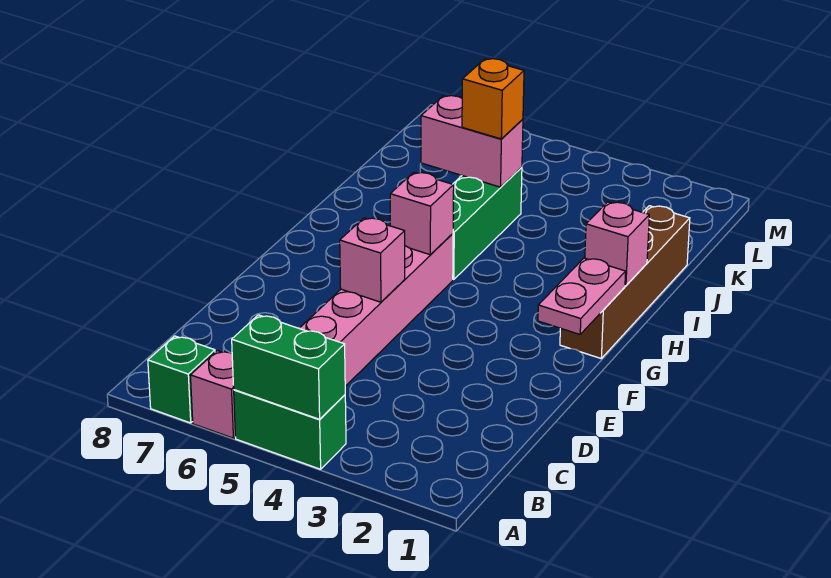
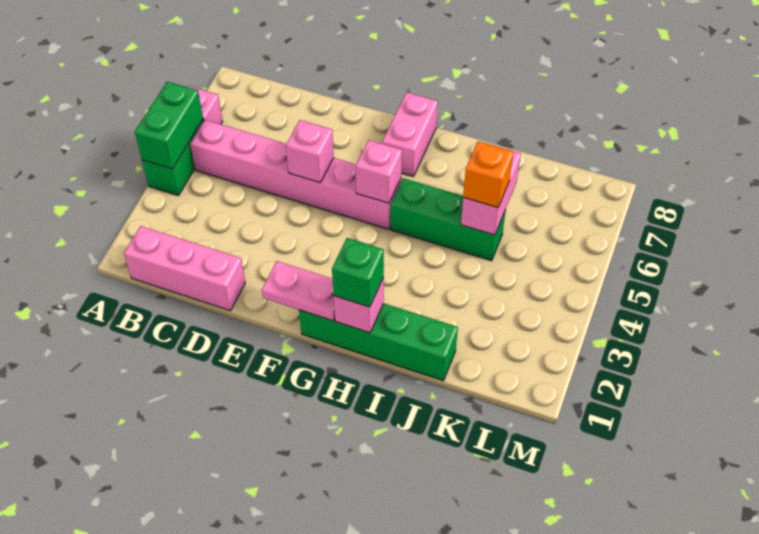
green 1x1 brick [148,336,215,423] -> green 1x1 brick moved to [332,238,384,307]
none -> pink 1x3 brick [124,226,245,311]
brown 1x4 brick [560,206,690,358] -> green 1x4 brick [299,304,458,381]
none -> pink 1x2 brick [382,93,438,177]

